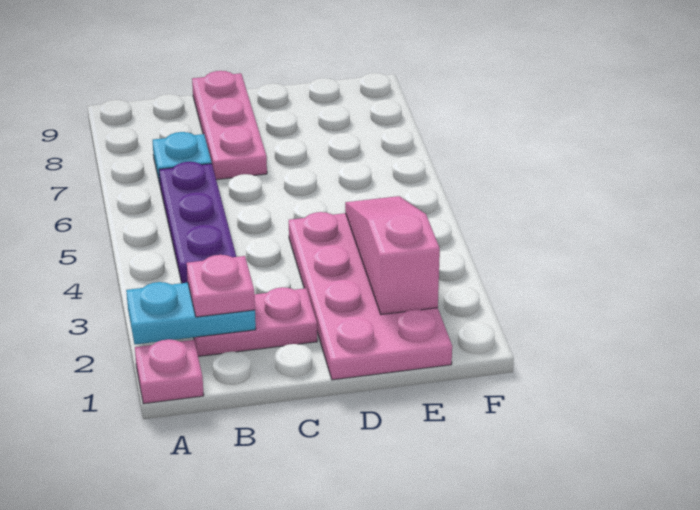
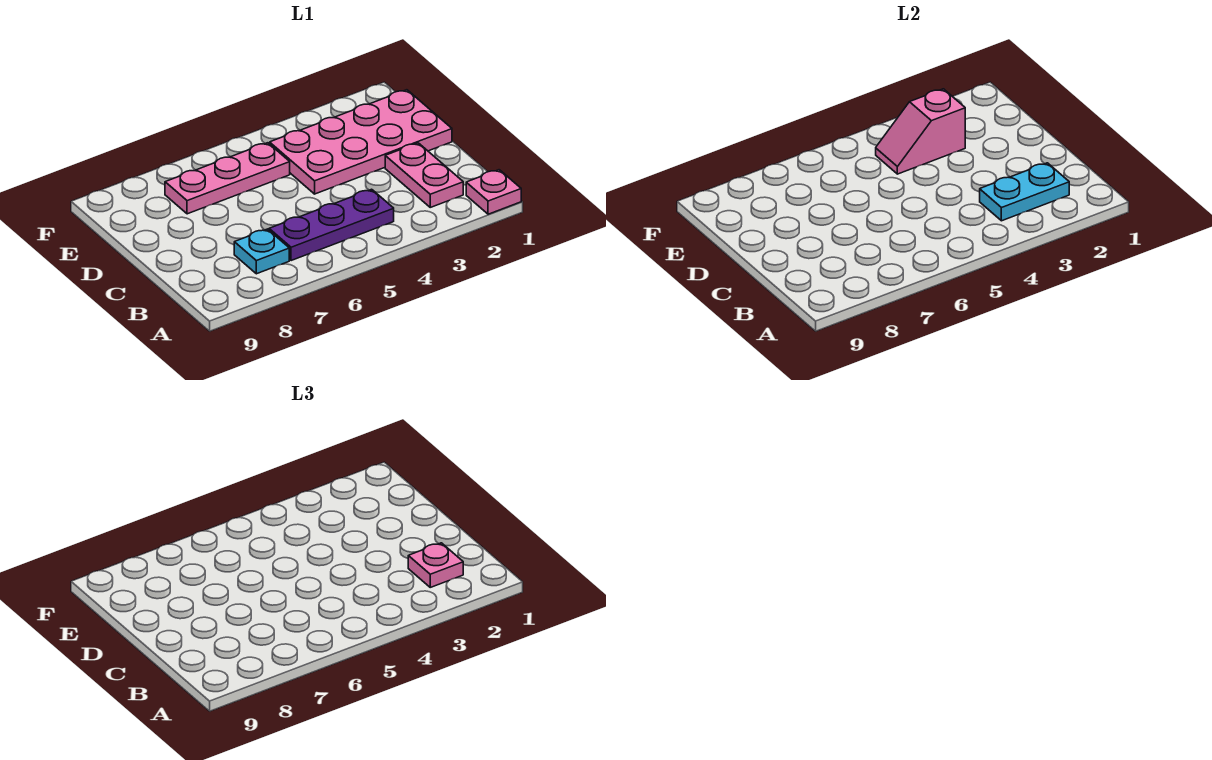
cyan 1x2 plate [126,282,256,344] -> cyan 1x2 plate turned to [980,163,1069,221]
pink 1x3 plate [192,71,267,180] -> pink 1x3 plate moved to [165,143,290,214]
pink 1x3 slope [345,196,440,315] -> pink 1x2 slope [876,89,965,174]

